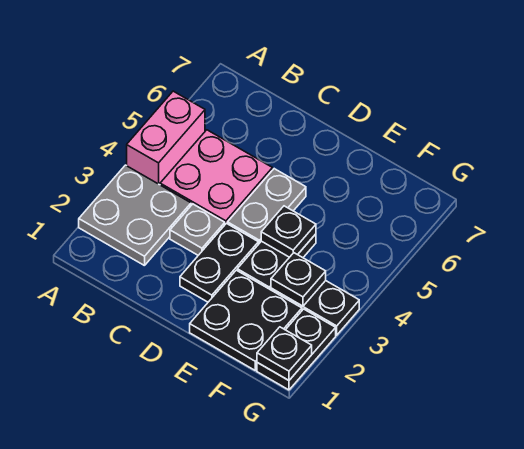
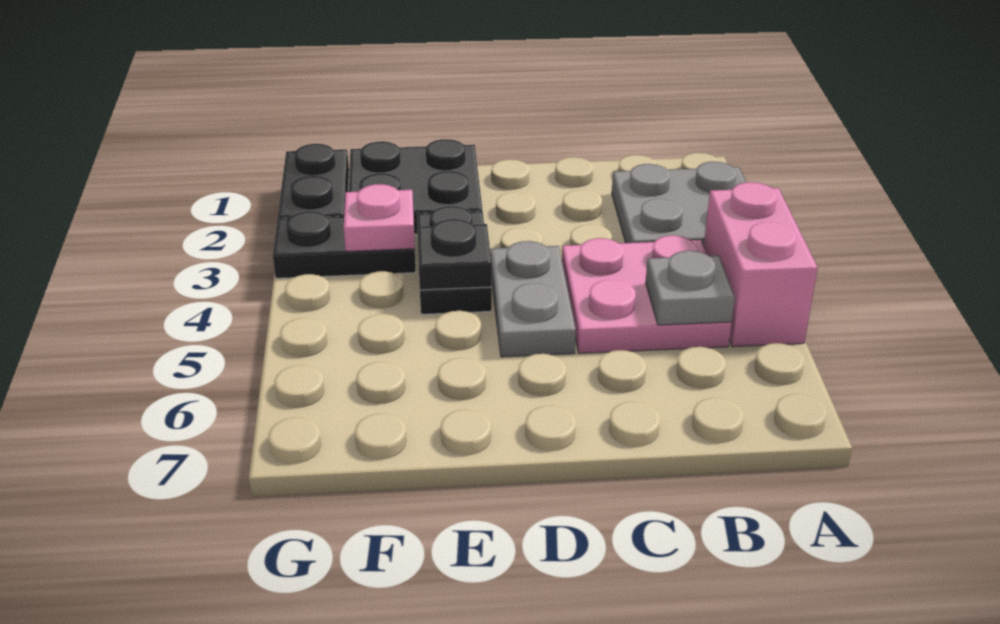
grey 1x1 plate [170,204,225,255] -> grey 1x1 plate moved to [646,251,735,325]
black 1x2 plate [180,224,258,302] -> none
black 1x1 plate [271,253,326,306] -> pink 1x1 plate [344,184,415,252]
black 1x1 plate [257,327,312,380] -> none

